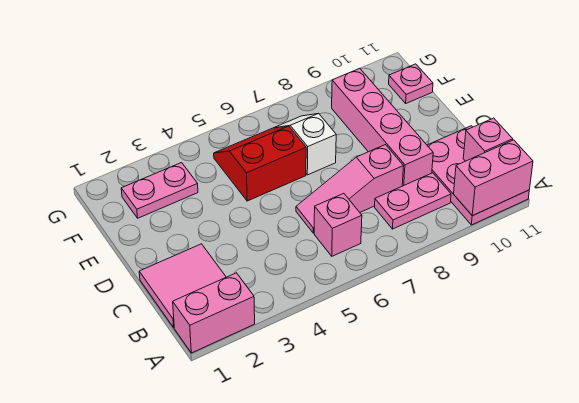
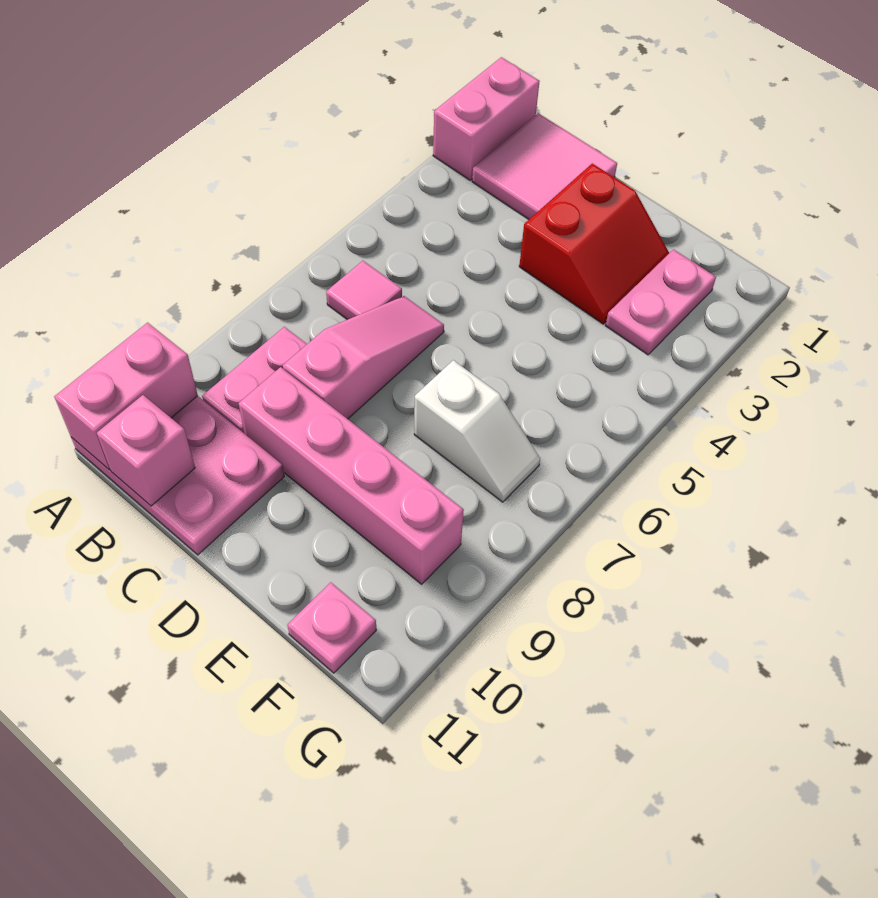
pink 1x1 brick [314,193,362,256] -> pink 1x1 tile [326,261,402,320]
red 2x2 slope [214,126,306,201] -> red 2x2 slope moved to [519,164,669,324]

